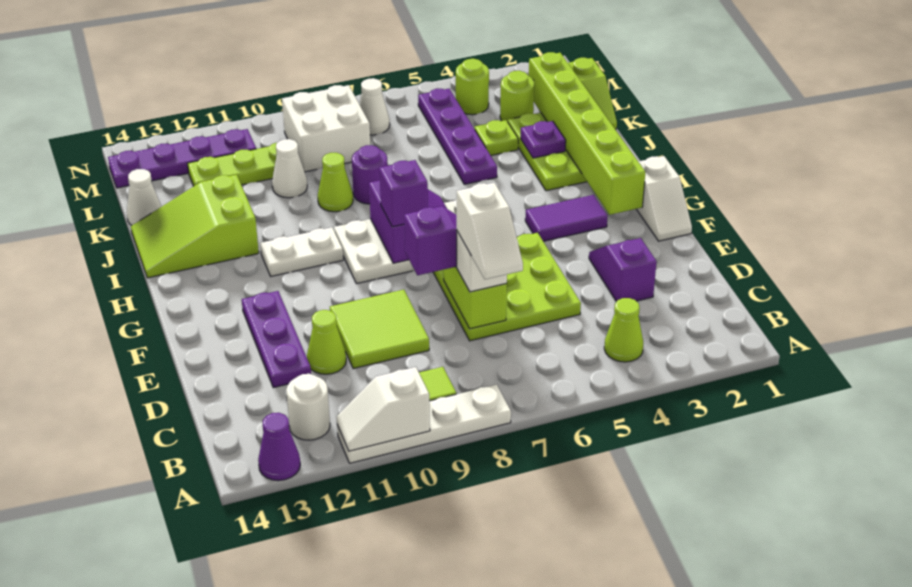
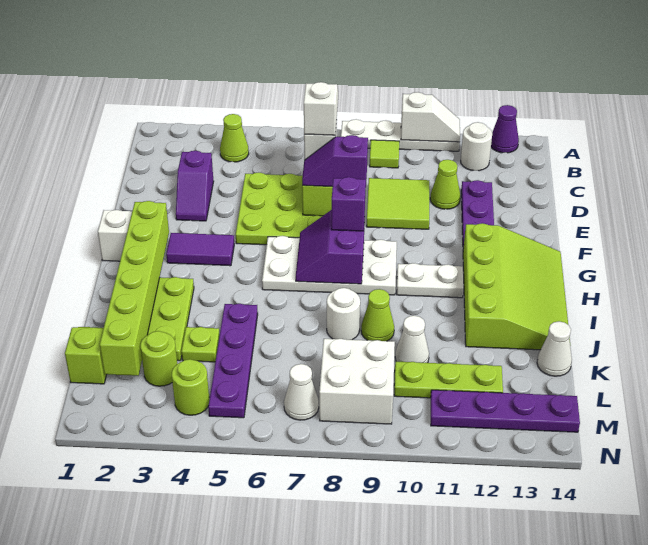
lime 2x3 slope [131,175,259,278] -> lime 3x4 slope [463,223,570,350]
purple 1x1 plate [521,121,566,158] -> none
purple 1x1 round brick [352,145,388,204] -> white 1x1 round brick [327,288,360,340]

